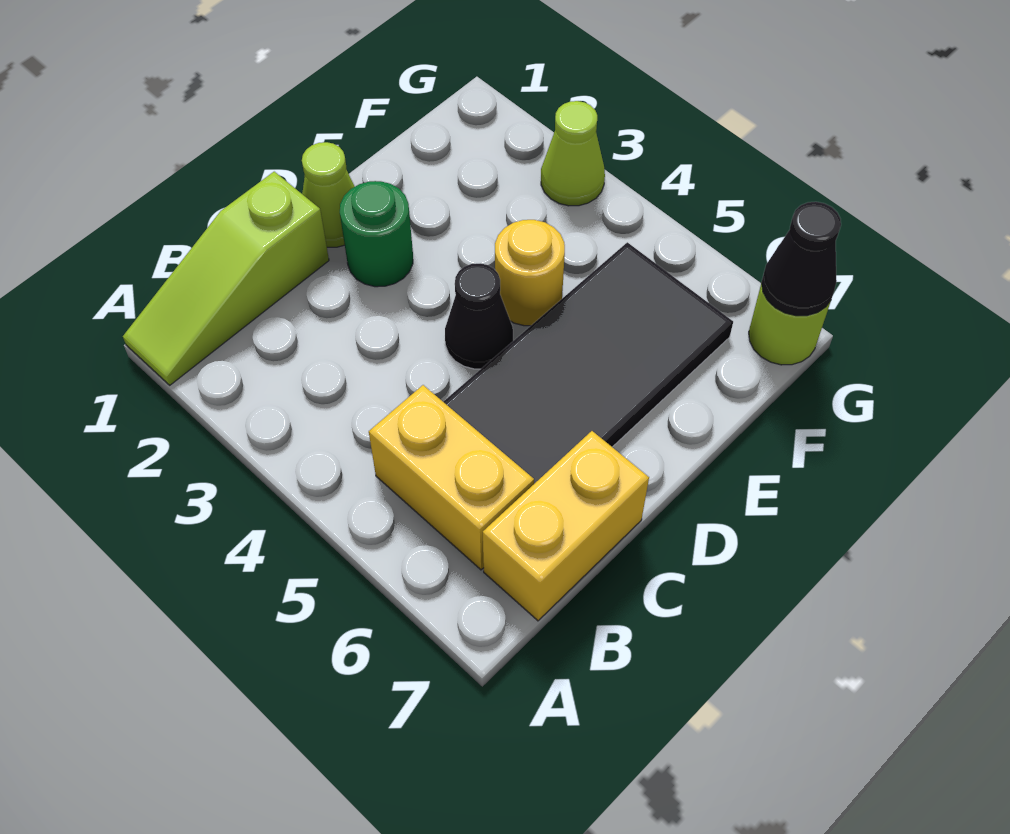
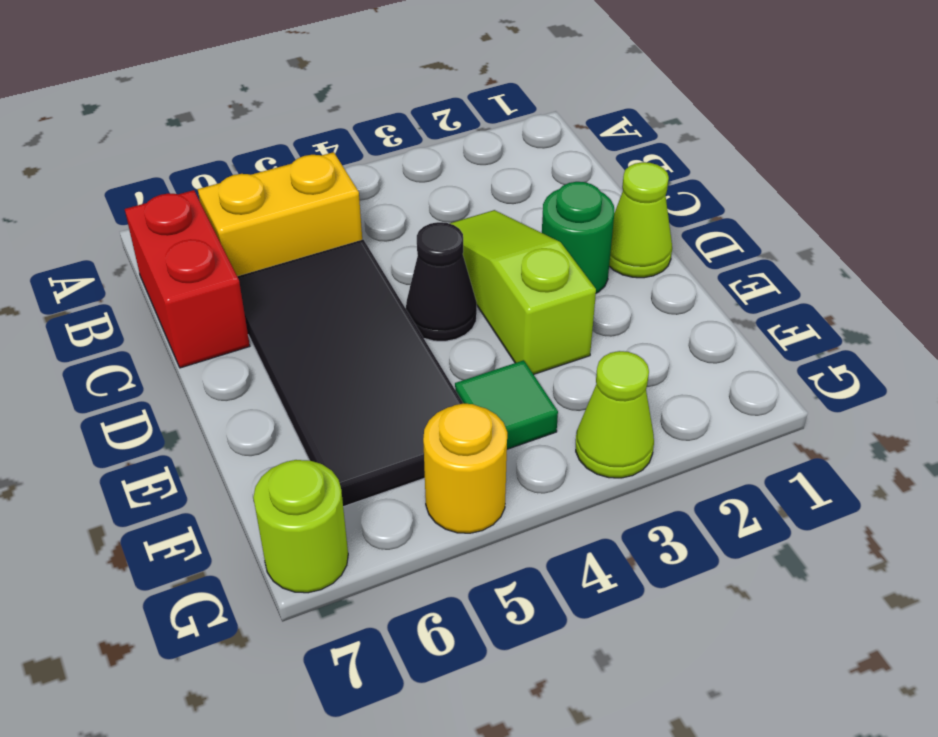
lime 1x3 slope [123,172,329,385] -> lime 1x3 slope moved to [449,210,596,374]
yellow 1x2 brick [483,431,649,621] -> red 1x2 brick [125,190,250,368]
yellow 1x1 round brick [495,220,565,326] -> yellow 1x1 round brick moved to [423,403,507,533]
none -> green 1x1 tile [455,360,558,449]
black 1x1 cone [761,202,841,316] -> none

